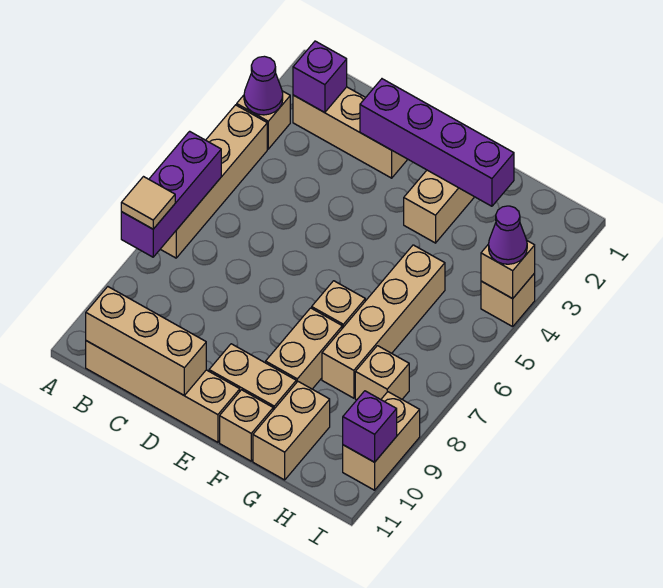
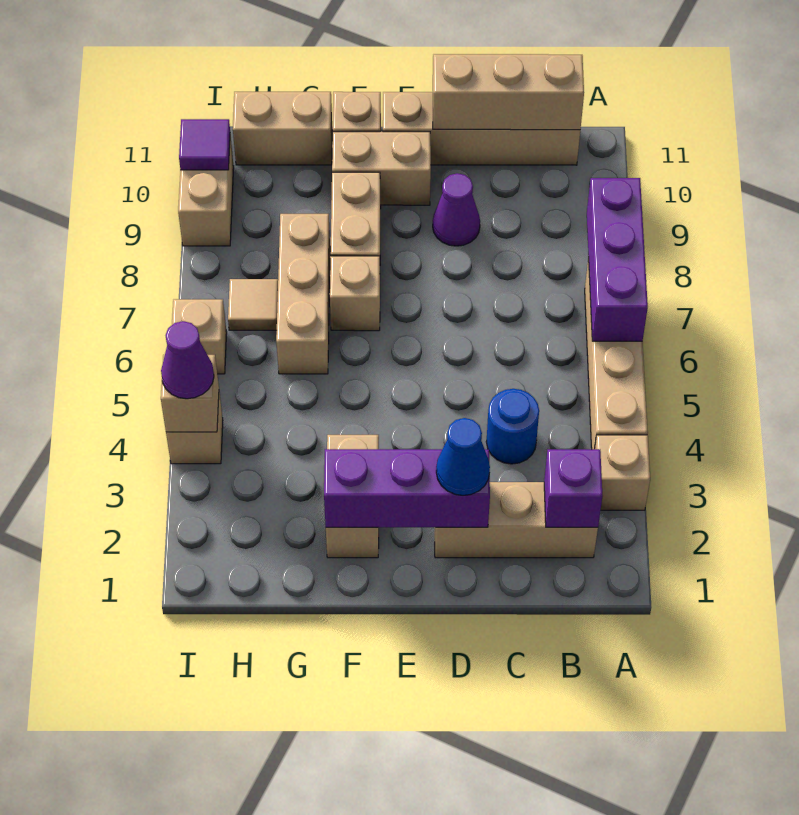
purple 1x1 cone [244,56,283,115] -> purple 1x1 cone moved to [433,173,480,246]
tan 1x1 tile [121,177,175,229] -> tan 1x1 tile moved to [228,279,278,330]
none -> blue 1x1 round brick [486,389,539,464]
purple 1x4 brick [360,79,514,206] -> purple 1x3 brick [324,449,490,527]
none -> blue 1x1 cone [436,418,490,495]
tan 1x4 brick [322,245,445,398] -> tan 1x3 brick [276,214,330,374]
tan 1x2 brick [253,382,330,480] -> tan 1x2 brick turned to [233,92,332,165]
tan 1x1 brick [355,346,409,400] -> tan 1x1 brick moved to [172,299,227,374]
purple 1x1 brick [343,391,397,462] -> purple 1x1 tile [179,119,230,170]

